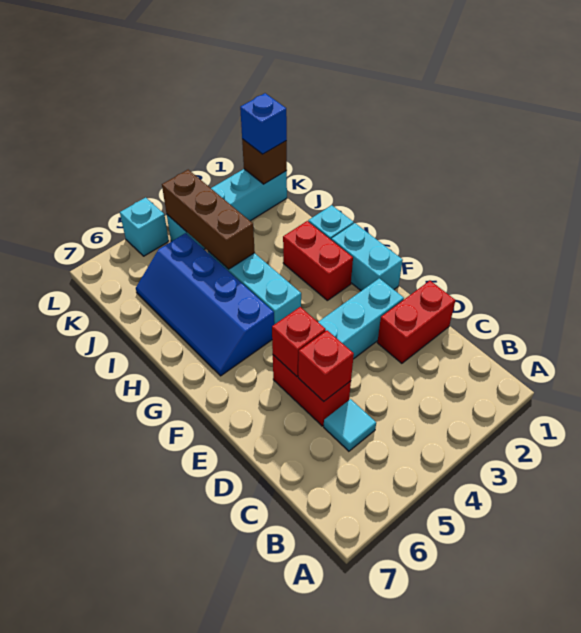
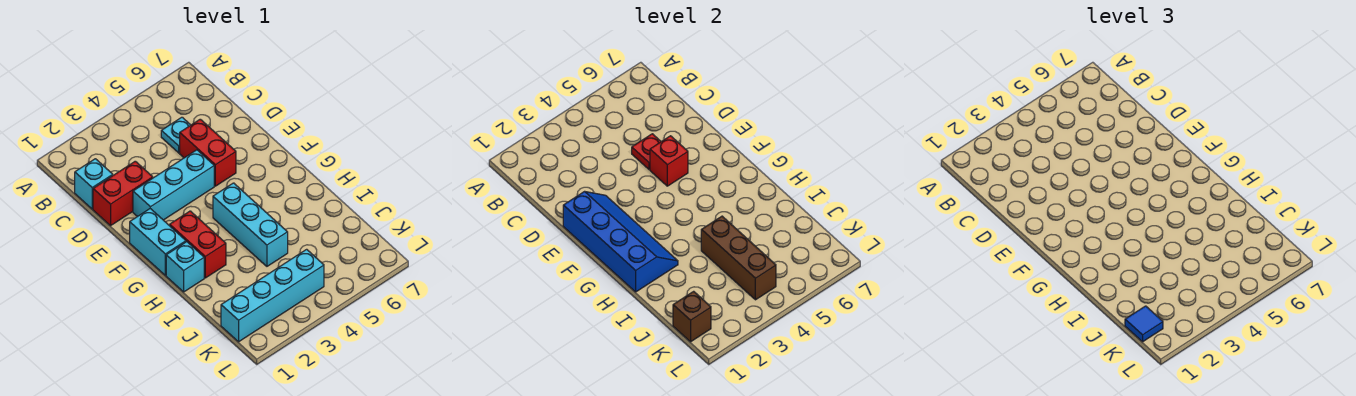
cyan 1x1 tile [324,399,376,451] -> cyan 1x1 plate [161,117,190,153]
red 1x1 brick [298,330,354,401] -> red 1x1 plate [632,134,661,170]
blue 2x4 slope [136,233,274,376] -> blue 2x4 slope moved to [563,191,678,292]
blue 1x1 brick [240,93,287,154] -> blue 1x1 tile [1125,306,1163,342]
cyan 1x1 brick [120,198,169,256] -> cyan 1x1 brick moved to [75,159,113,209]

